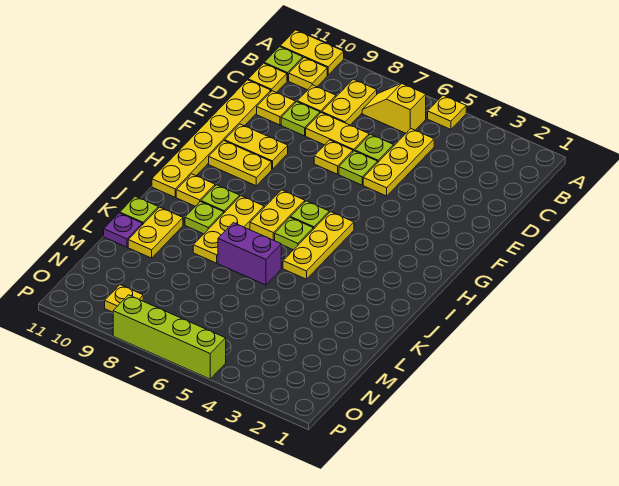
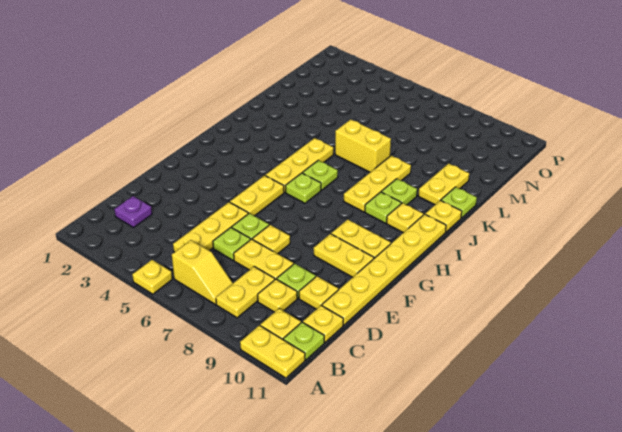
yellow 1x2 plate [250,190,305,240] -> yellow 1x2 plate moved to [230,175,284,216]
purple 1x2 brick [218,223,281,285] -> yellow 1x2 brick [335,119,391,172]
purple 1x1 plate [104,213,142,247] -> purple 1x1 plate moved to [114,196,152,227]
yellow 1x1 plate [105,285,143,312] -> yellow 1x1 plate moved to [425,200,462,232]
lime 1x4 brick [113,295,226,379] -> none

